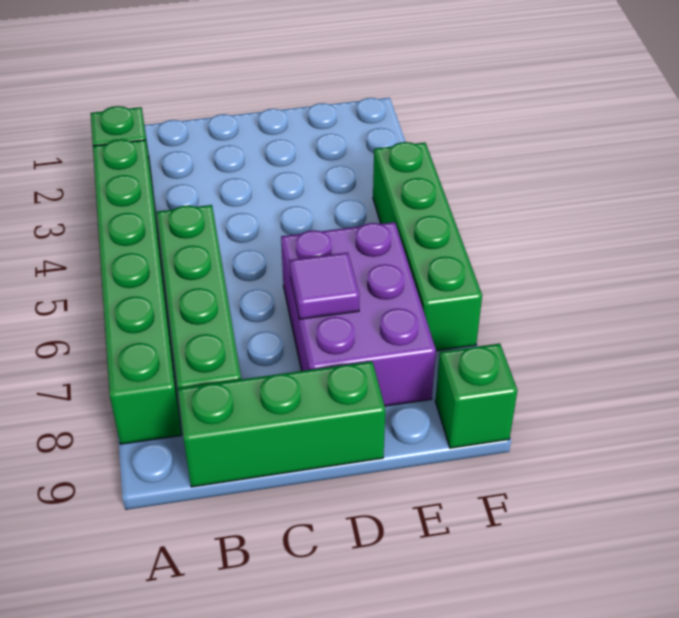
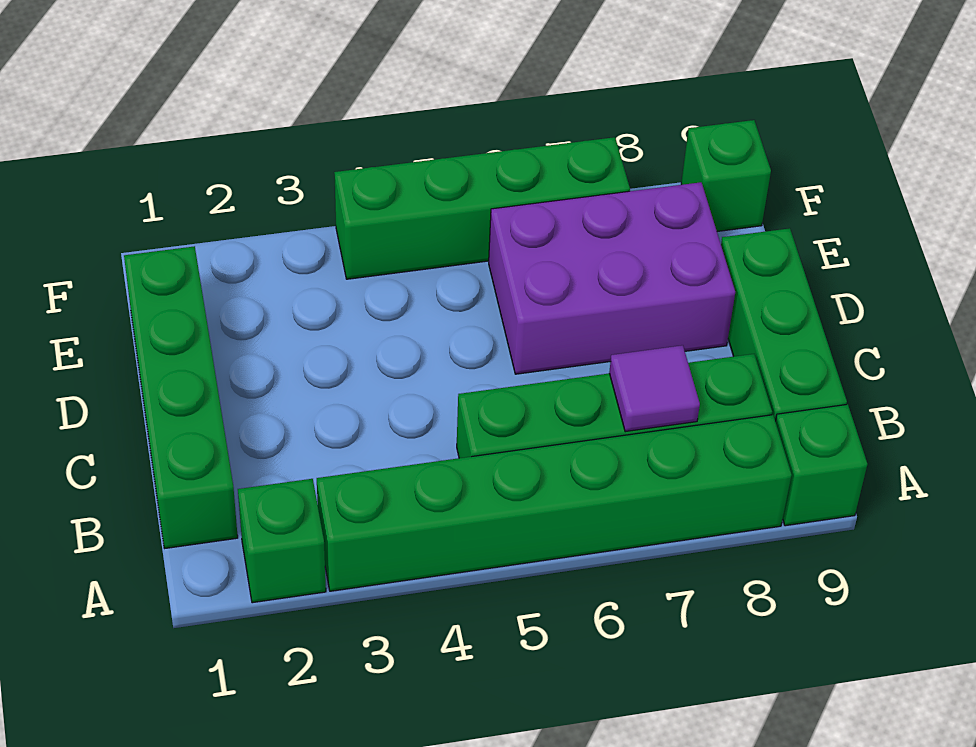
none -> green 1x1 brick [775,404,867,526]
none -> green 1x4 brick [124,246,238,548]
purple 1x1 tile [289,252,360,319] -> purple 1x1 tile moved to [609,345,700,432]

